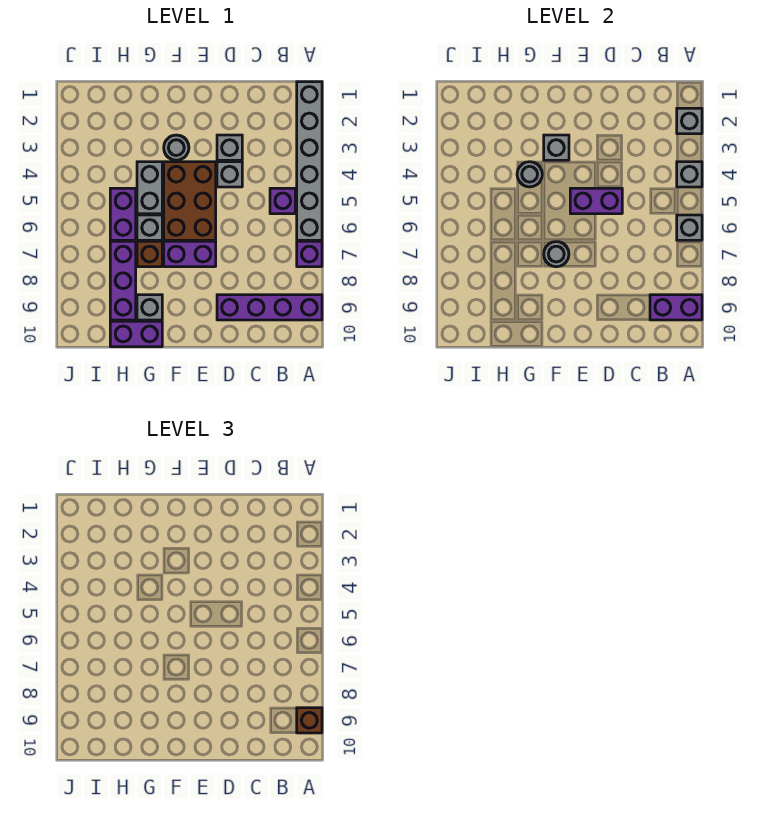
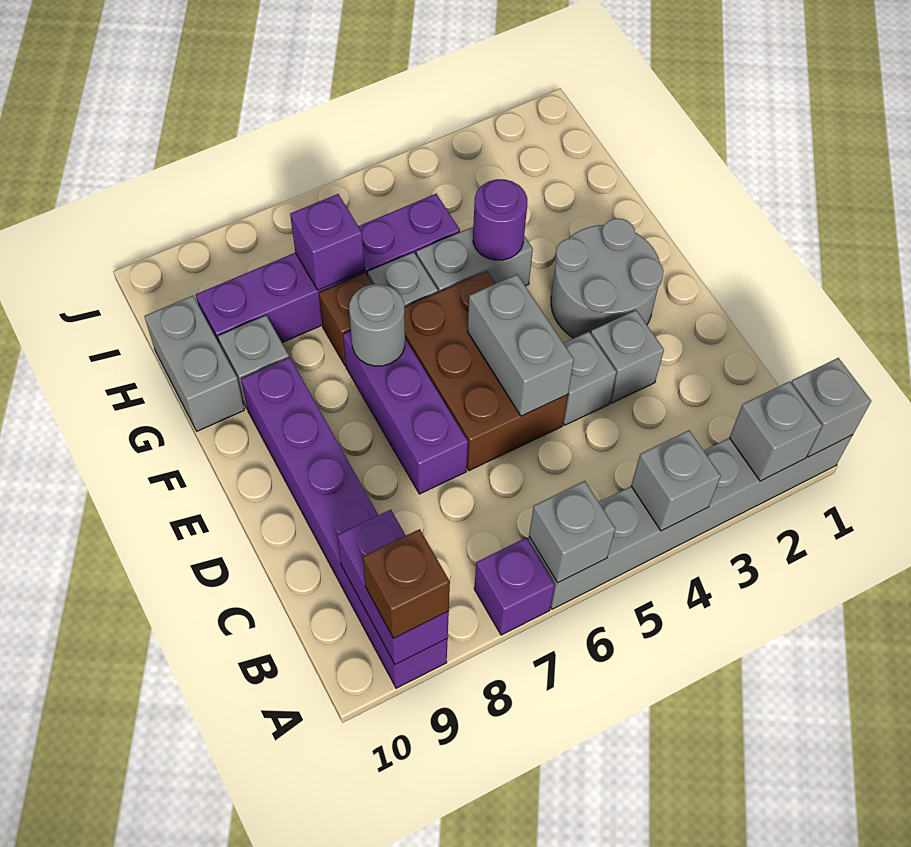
purple 1x4 brick [217,295,322,320] -> purple 1x6 brick [241,357,448,688]
purple 1x1 brick [270,188,295,214] -> purple 1x1 brick moved to [290,194,364,290]
purple 1x2 brick [570,188,622,214] -> grey 1x2 brick [468,275,574,416]
brown 2x3 brick [164,162,216,240] -> brown 2x3 brick turned to [404,271,568,471]
purple 1x2 brick [164,241,216,267] -> purple 1x3 brick [343,331,468,494]
grey 1x1 round brick [164,135,189,160] -> grey 2x2 round brick [551,218,664,338]
grey 1x1 brick [544,135,569,160] -> grey 1x1 brick moved to [791,358,871,457]
grey 1x1 round brick [517,162,542,187] -> purple 1x1 round brick [473,179,527,260]
purple 1x2 brick [110,321,162,347] -> grey 1x2 brick [144,296,244,431]

